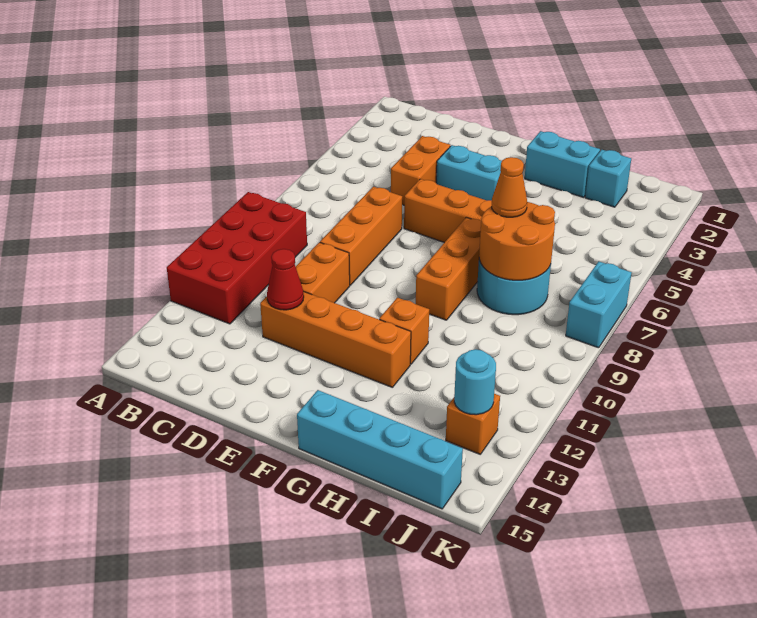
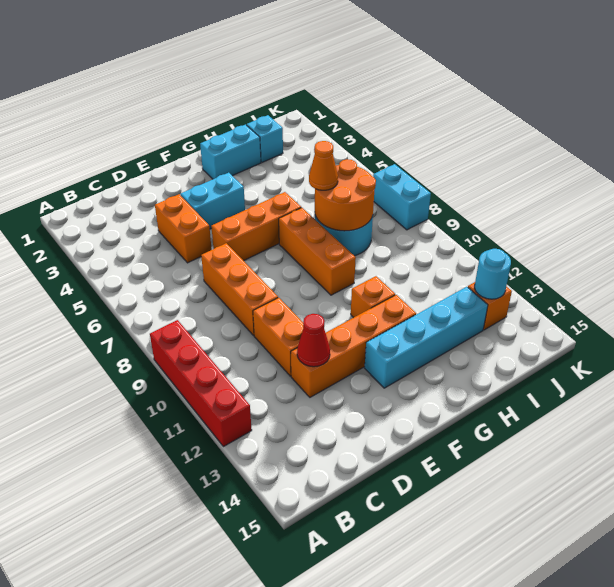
red 2x4 brick [167,192,307,324] -> red 1x4 brick [150,320,252,447]
cyan 1x4 brick [297,390,463,509] -> cyan 1x4 brick moved to [365,287,488,388]

